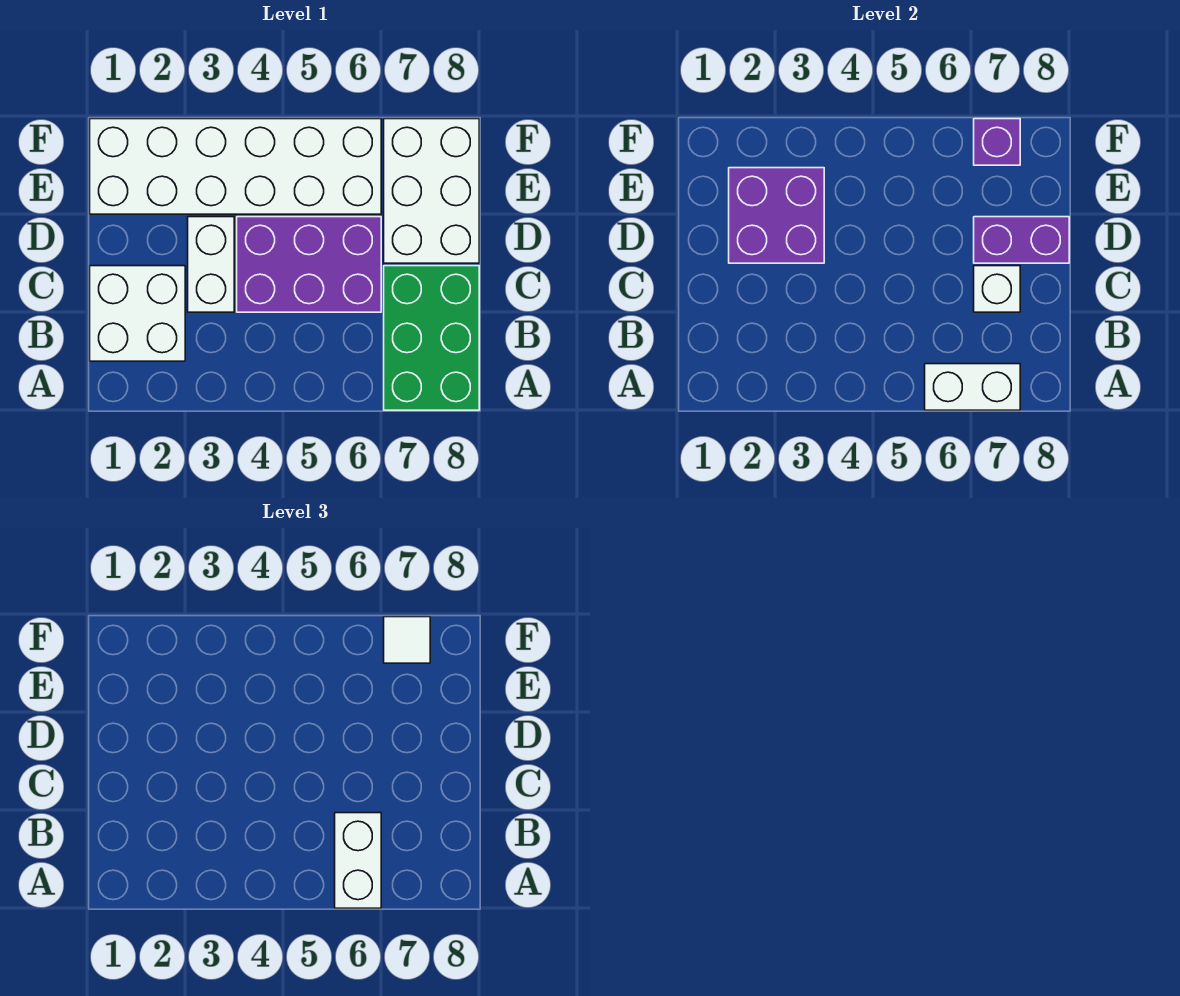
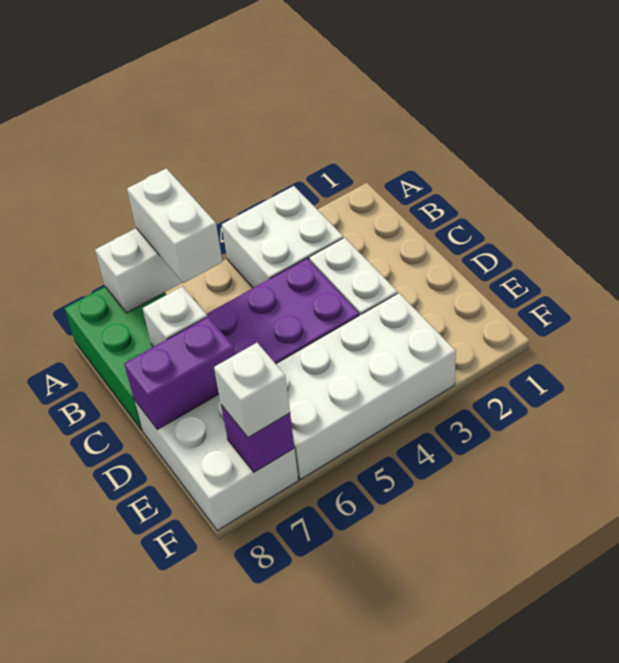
white 2x2 brick [90,266,185,361] -> white 2x2 brick moved to [222,186,343,288]
purple 2x2 brick [729,168,824,263] -> none
white 2x6 brick [90,119,381,214] -> white 2x4 brick [276,293,456,480]
white 1x1 tile [384,617,430,663] -> white 1x1 brick [214,343,290,438]

